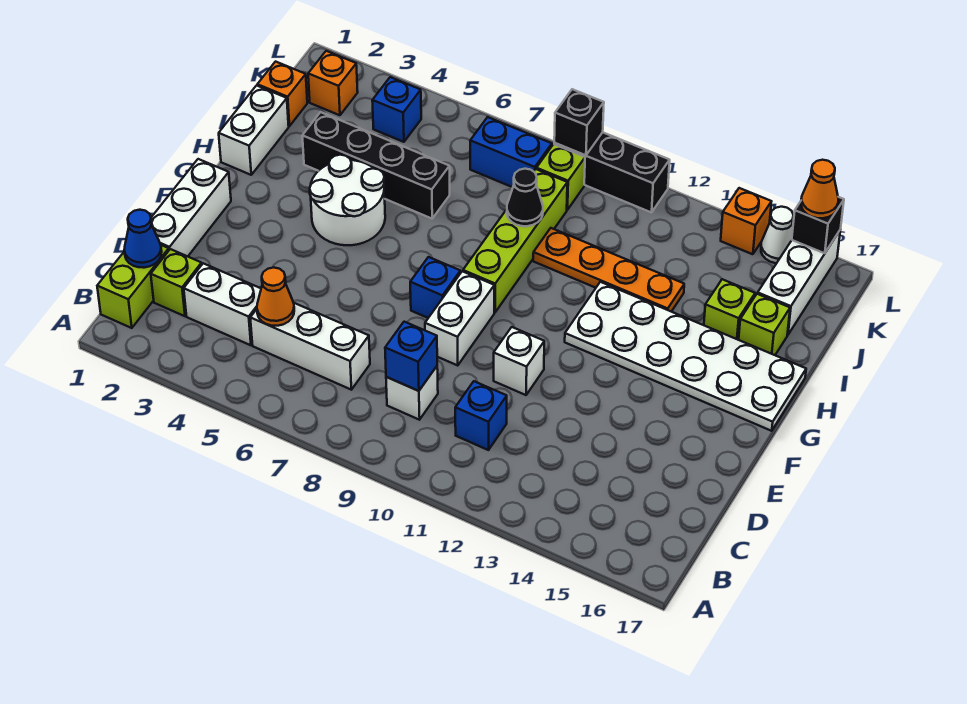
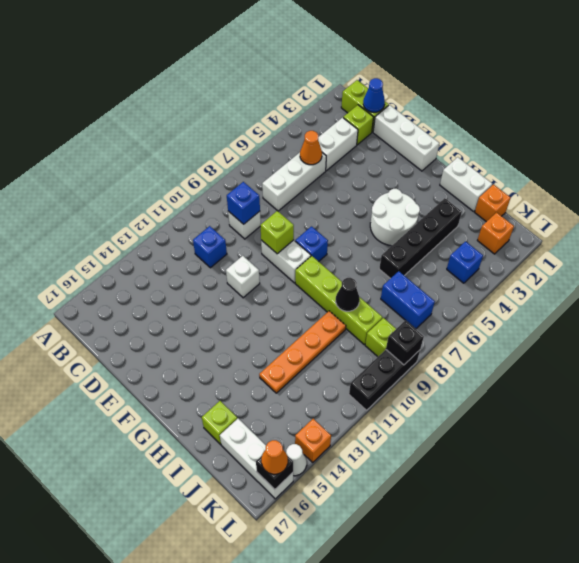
white 2x6 plate [565,282,806,431] -> none
lime 1x1 brick [704,279,755,340] -> lime 1x1 brick moved to [260,211,294,254]
blue 1x2 brick [470,117,552,187] -> blue 1x2 brick turned to [381,271,435,329]

